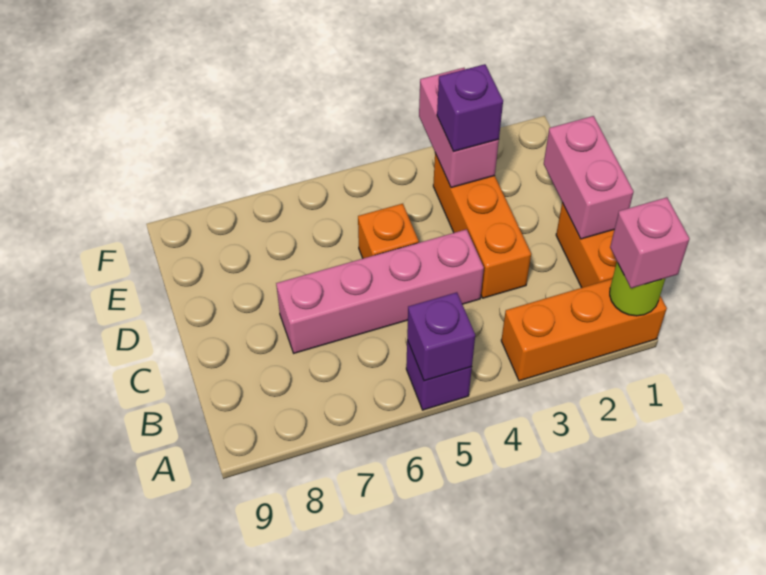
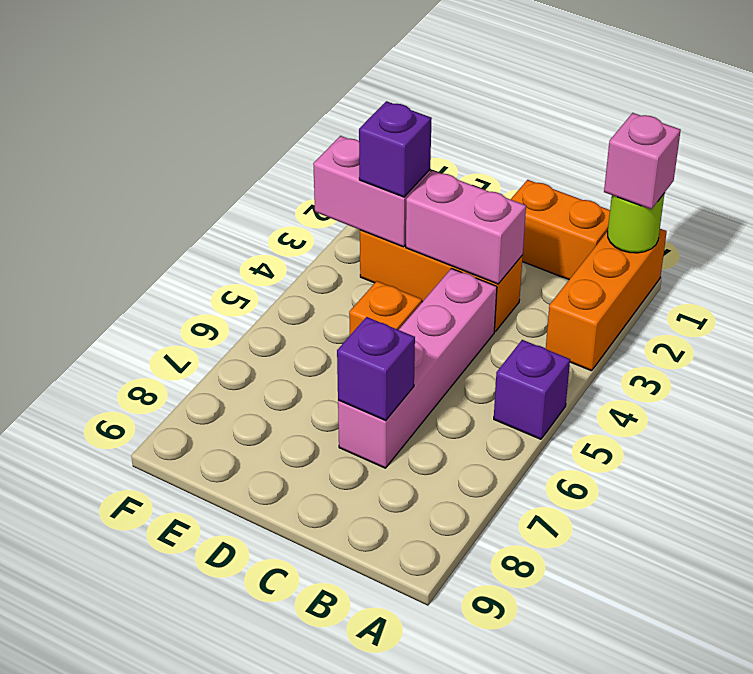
purple 1x1 brick [407,292,475,381] -> purple 1x1 brick moved to [337,317,415,420]
pink 1x2 brick [544,116,634,239] -> pink 1x2 brick moved to [406,170,526,284]

